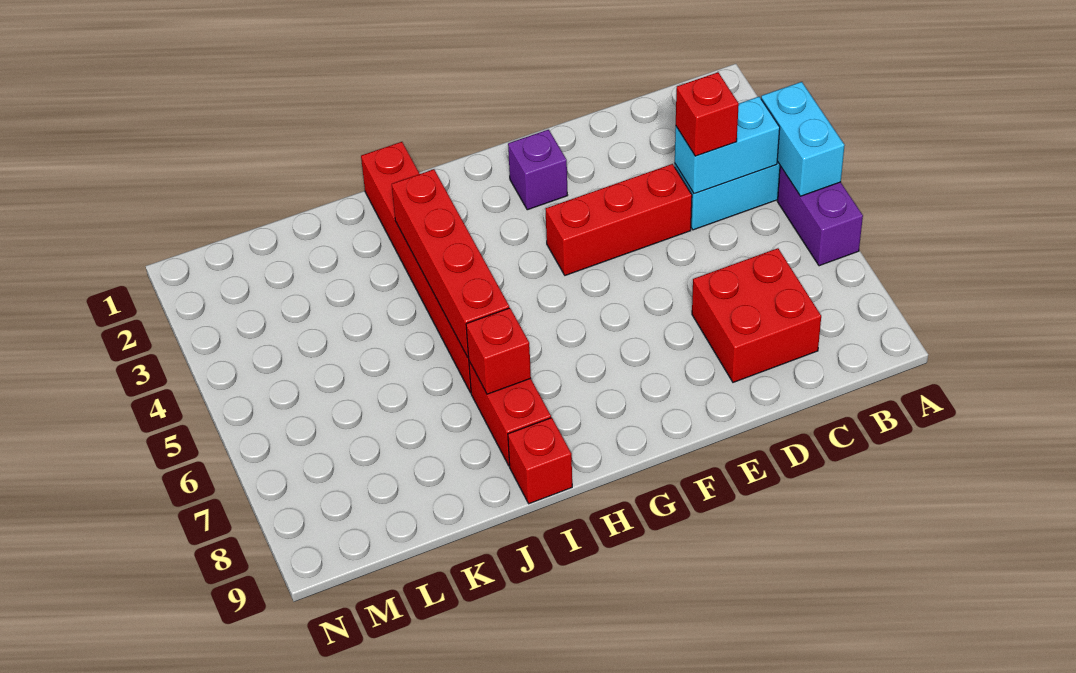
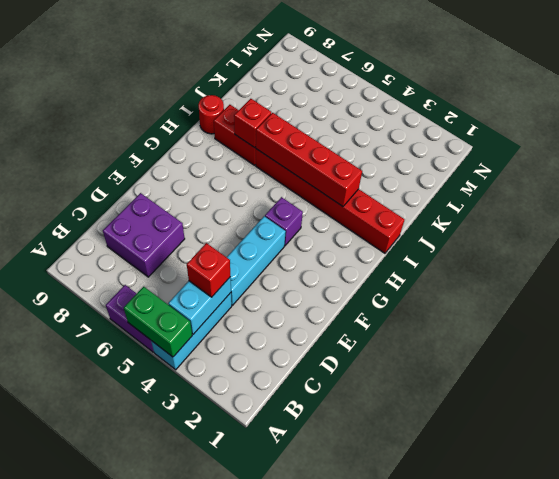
cyan 1x2 brick [761,82,845,196] -> green 1x2 brick [124,287,192,357]
red 2x2 brick [692,248,821,382] -> purple 2x2 brick [103,193,185,277]
red 1x3 brick [546,164,692,275] -> cyan 1x3 brick [227,216,286,305]
purple 1x1 brick [508,130,568,210] -> purple 1x1 brick moved to [265,197,303,245]
red 1x1 brick [508,418,572,504] -> red 1x1 round brick [198,95,224,134]

